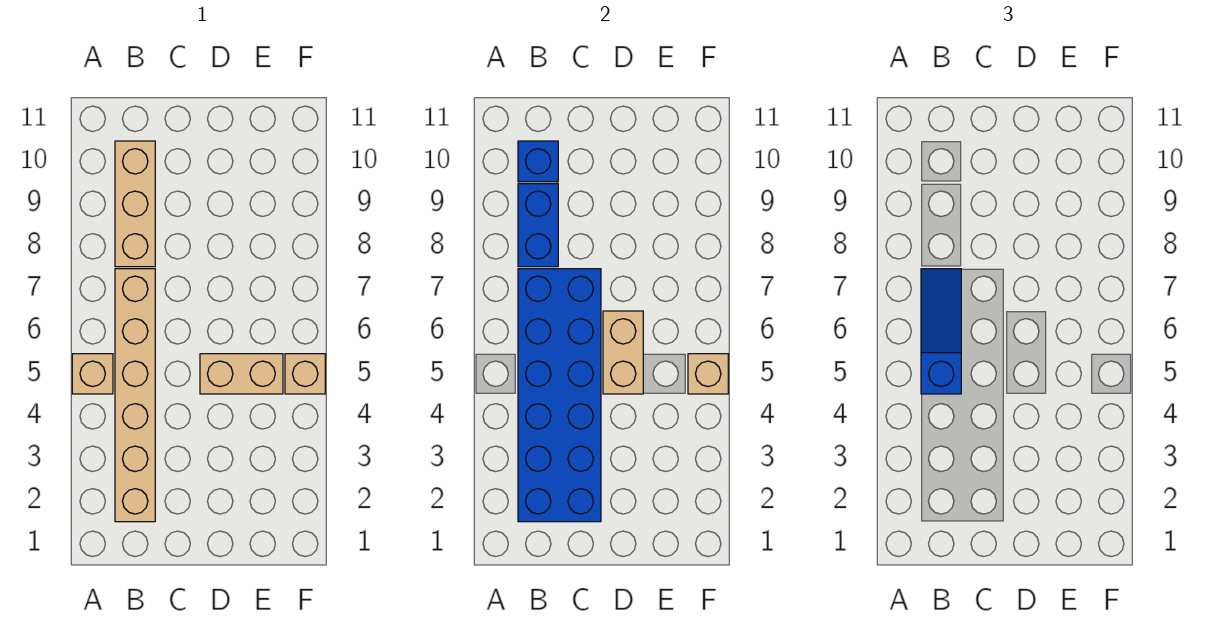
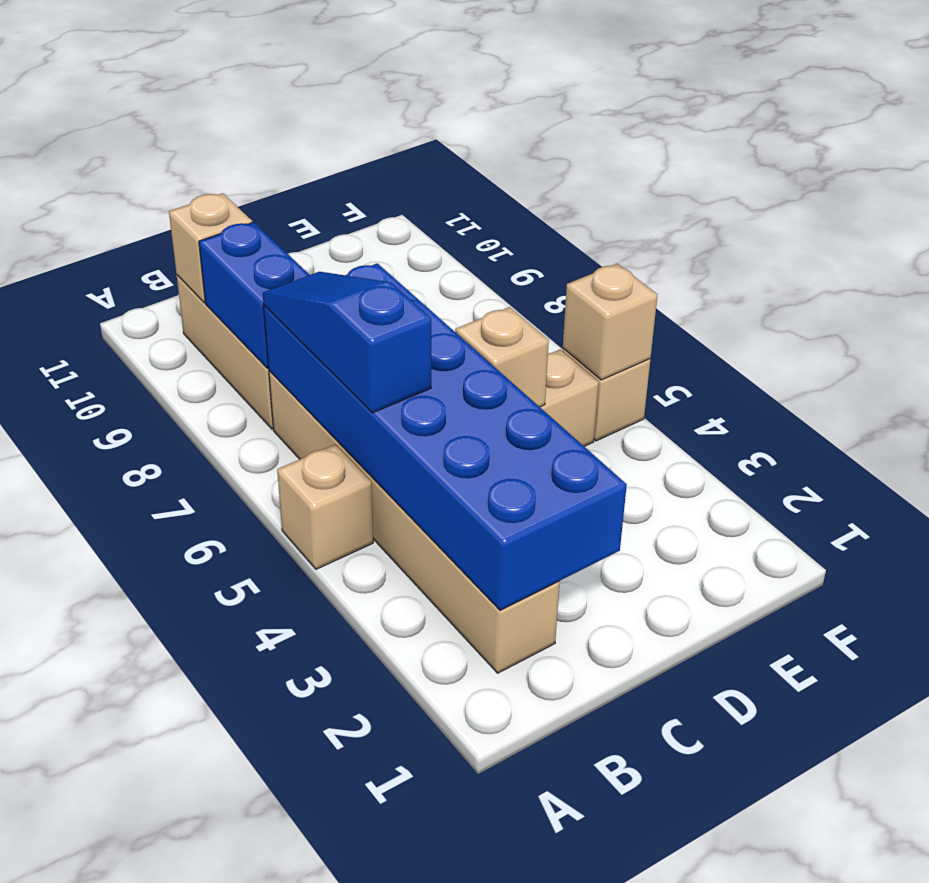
blue 1x1 brick [518,141,558,182] -> tan 1x1 brick [169,193,252,303]
tan 1x2 brick [603,311,643,394] -> tan 1x1 brick [455,307,549,407]

